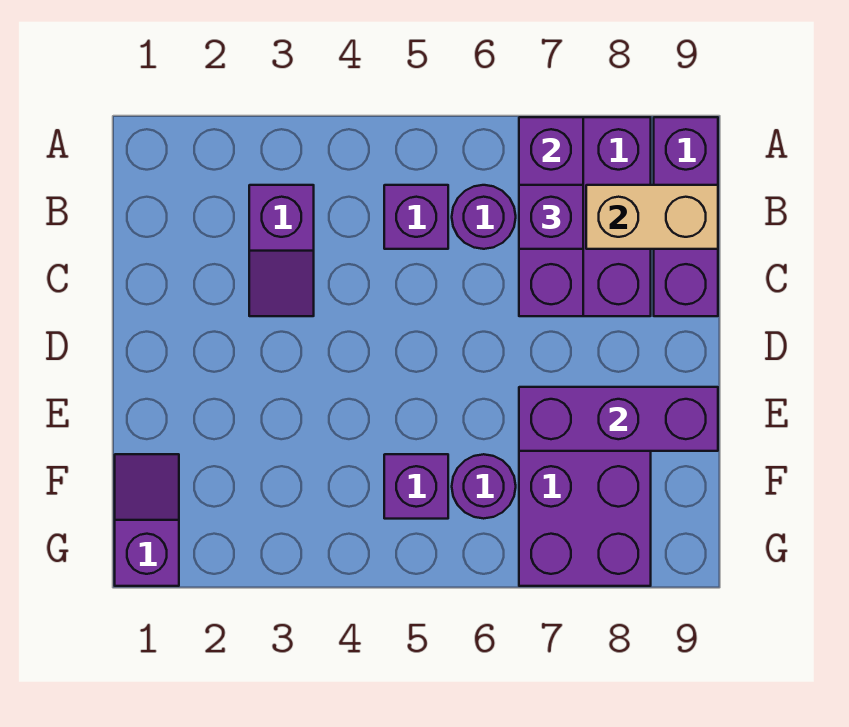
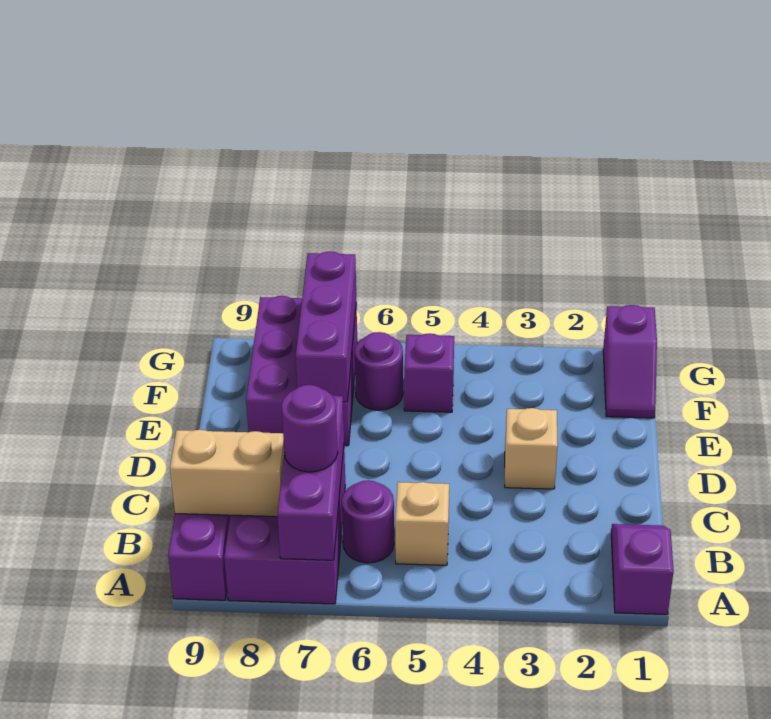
purple 1x2 slope [249,185,314,316] -> purple 1x2 slope moved to [611,524,674,615]
purple 1x1 brick [384,185,448,249] -> tan 1x1 brick [395,482,449,565]
purple 1x1 brick [519,185,583,249] -> purple 1x1 round brick [282,385,338,472]
none -> tan 1x1 brick [505,408,558,489]
purple 1x3 brick [519,387,718,451] -> purple 1x3 brick turned to [296,251,356,402]

